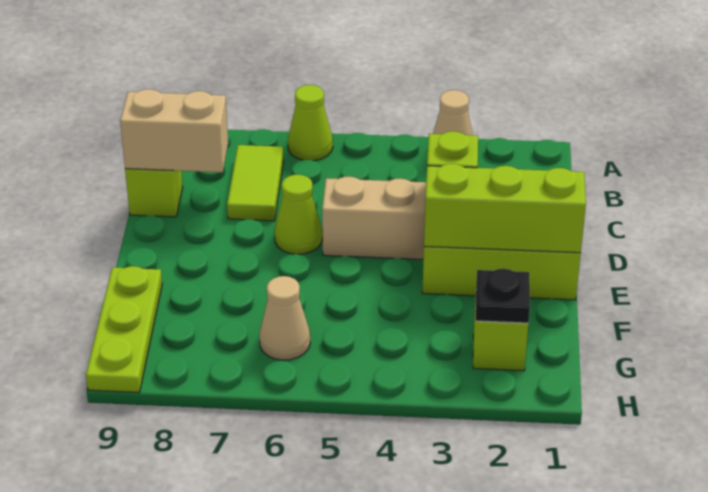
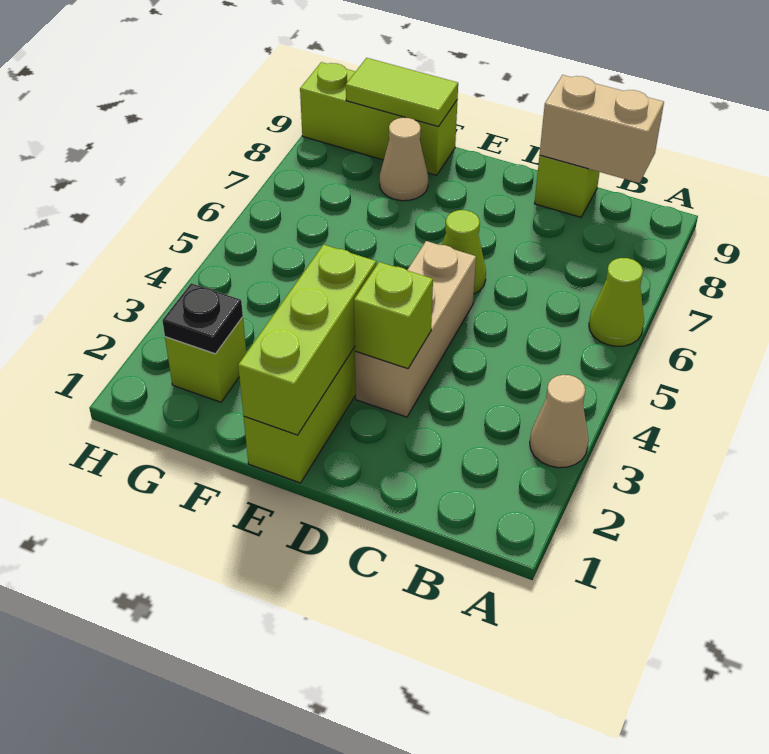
lime 1x2 tile [227,145,284,221] -> lime 1x2 tile moved to [346,58,458,127]
tan 1x2 brick [120,89,228,172] -> tan 1x2 brick turned to [540,75,664,183]
lime 1x3 plate [86,266,162,393] -> lime 1x3 brick [300,62,457,175]
tan 1x1 cone [259,276,310,360] -> tan 1x1 cone moved to [380,118,428,201]

